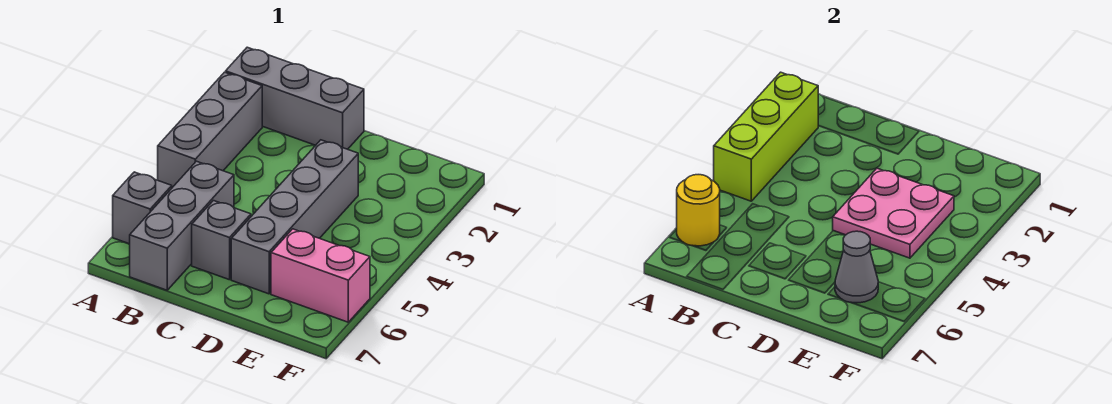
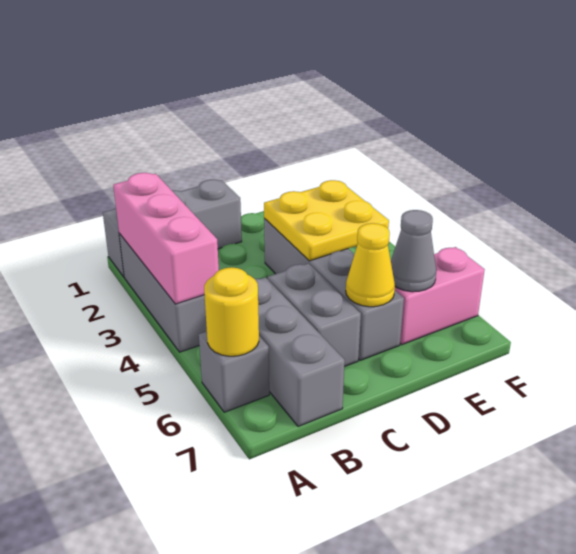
lime 1x3 brick [714,72,818,201] -> pink 1x3 brick [113,173,219,304]
grey 1x1 brick [192,201,251,280] -> grey 1x2 brick [268,263,361,367]
pink 2x2 plate [833,168,954,258] -> yellow 2x2 plate [264,180,389,261]
none -> yellow 1x1 cone [346,223,395,307]

